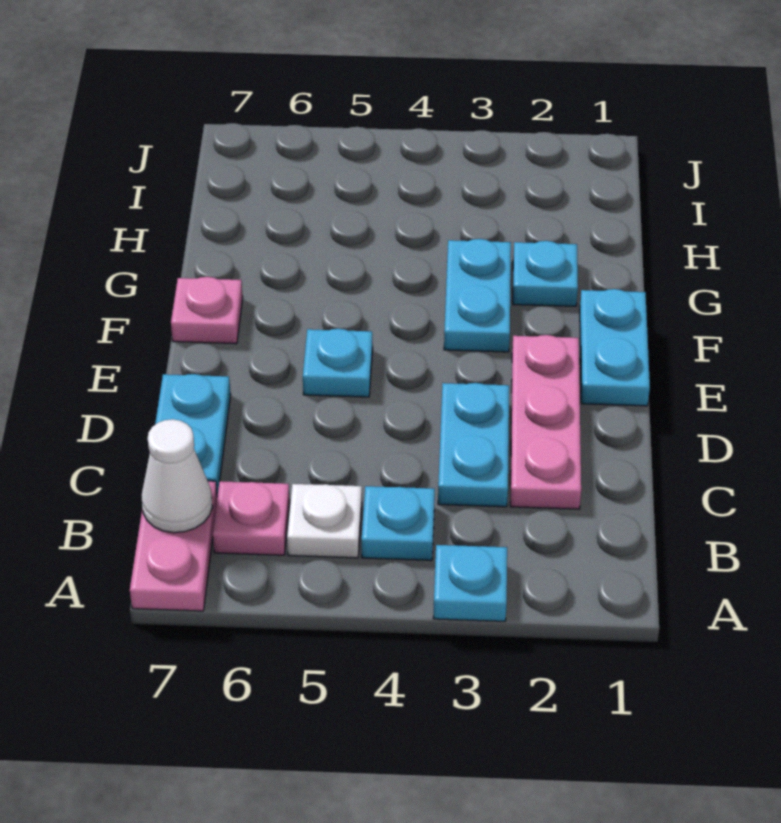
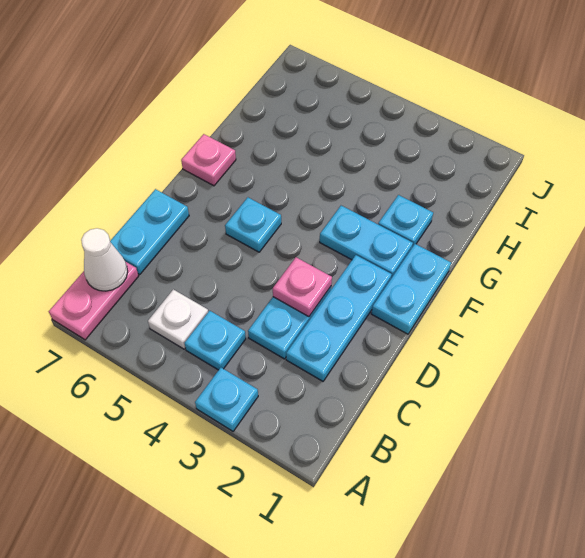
pink 1x1 plate [213,481,290,555] -> pink 1x1 plate moved to [273,257,332,317]
pink 1x3 plate [510,335,581,509] -> cyan 1x3 plate [286,255,392,381]
cyan 1x2 plate [444,239,511,352] -> cyan 1x2 plate turned to [320,206,413,278]

